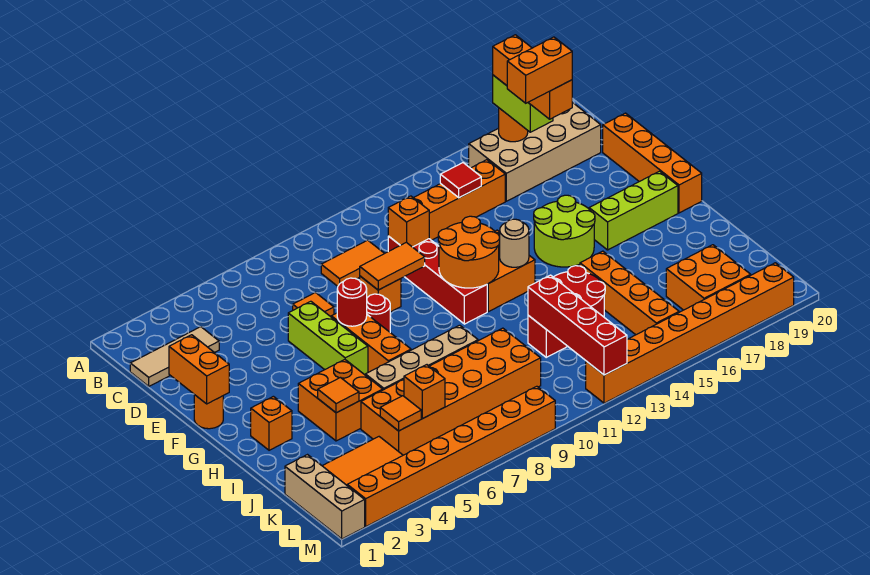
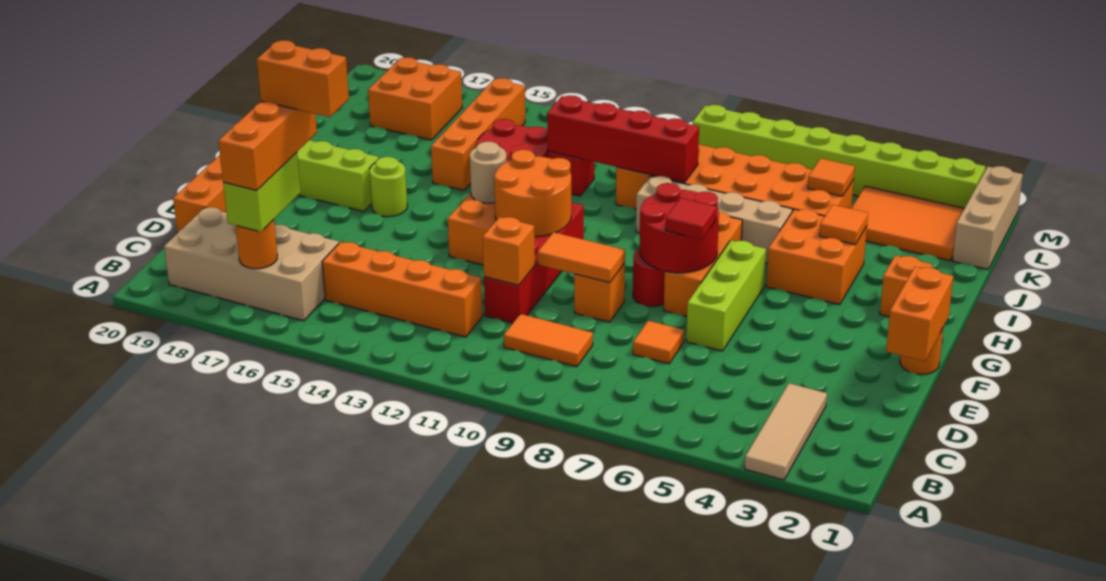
tan 1x3 tile [130,327,219,386] -> tan 1x3 tile turned to [745,383,827,480]
red 1x1 tile [440,163,481,198] -> red 1x1 tile moved to [666,198,717,239]
red 1x1 round brick [337,278,367,326] -> red 2x2 round brick [640,183,719,273]
lime 2x2 round brick [534,195,595,267] -> lime 1x1 round brick [370,157,407,217]
red 1x4 brick [528,275,627,375] -> red 1x4 brick turned to [547,95,699,182]
orange 1x1 brick [404,365,445,418] -> none
orange 1x8 brick [347,386,555,526] -> lime 1x8 brick [693,105,986,208]
orange 1x8 brick [586,263,794,403] -> none

